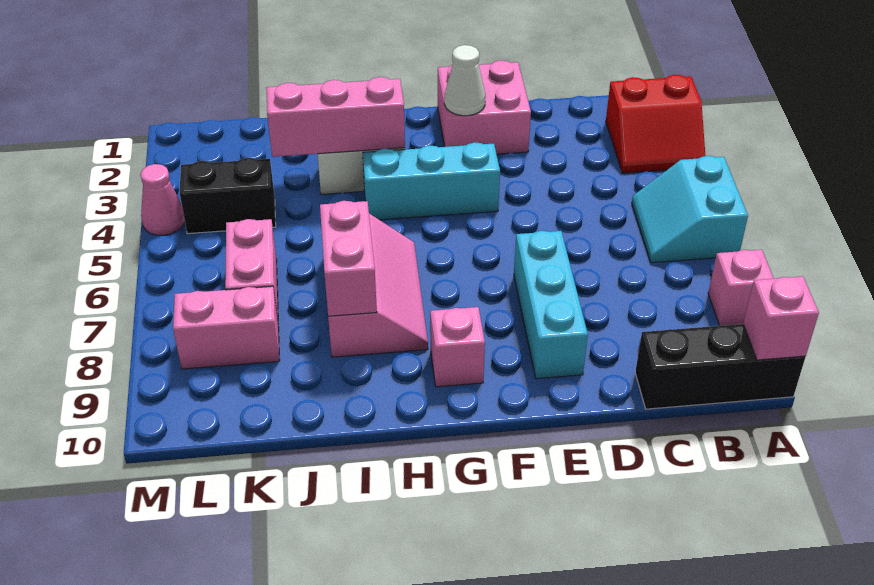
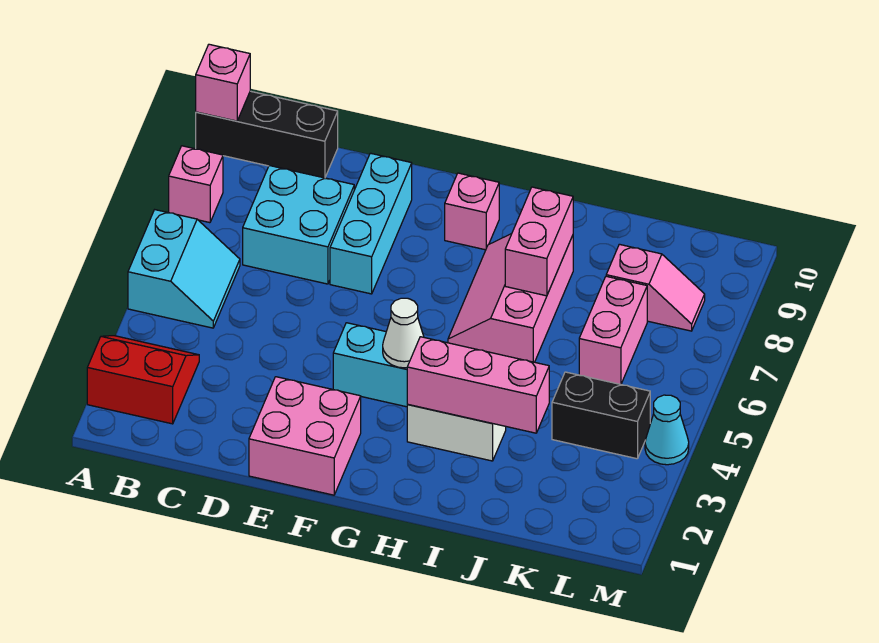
none -> cyan 2x2 brick [243,166,354,284]
white 1x1 cone [444,45,485,116] -> white 1x1 cone moved to [383,298,424,368]
pink 1x2 brick [173,286,280,369] -> pink 1x2 slope [606,244,705,331]
pink 1x1 cone [140,164,185,235] -> cyan 1x1 cone [645,395,689,465]

